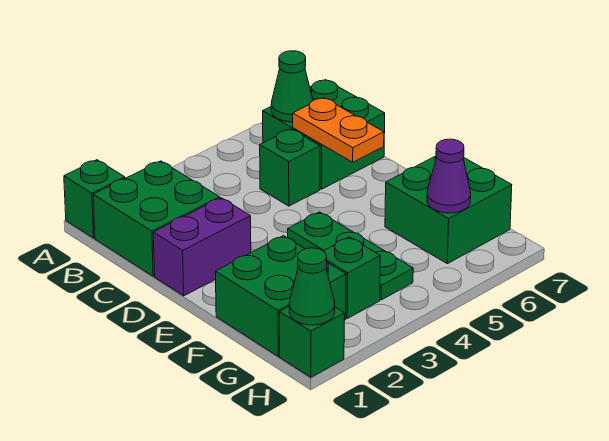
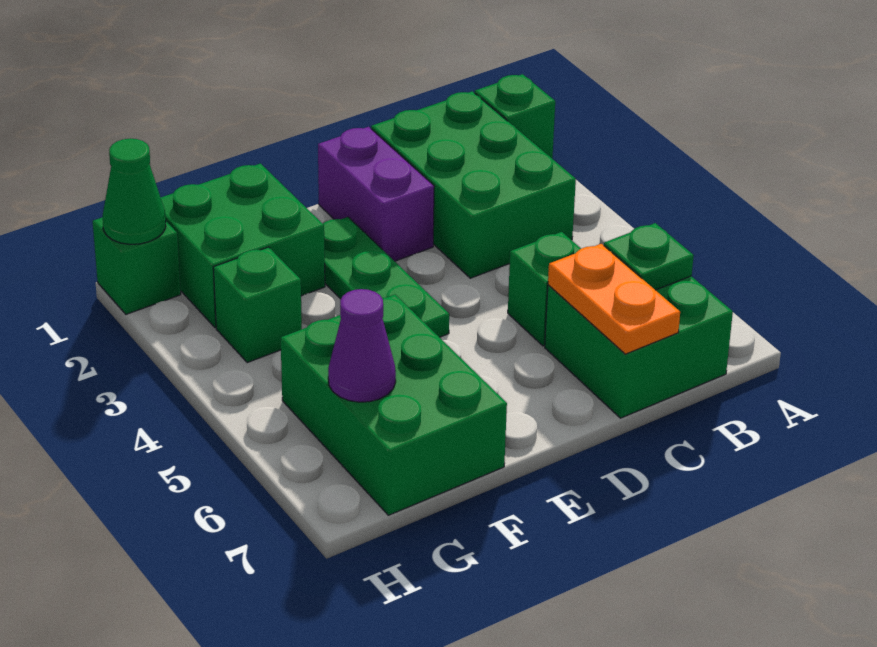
green 2x2 brick [93,161,220,276] -> green 2x3 brick [371,91,576,278]
green 1x1 cone [271,51,313,122] -> green 1x1 plate [604,223,694,290]
orange 1x2 plate [293,98,384,162] -> orange 1x2 plate turned to [548,244,680,354]
green 1x3 plate [288,212,413,300] -> green 1x3 plate turned to [323,217,449,337]
green 2x2 brick [385,156,512,264] -> green 2x3 brick [281,295,507,515]

